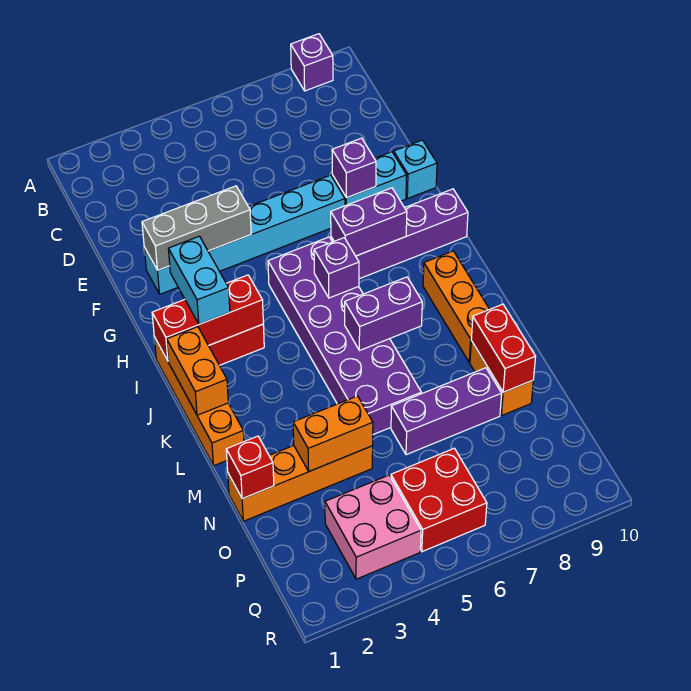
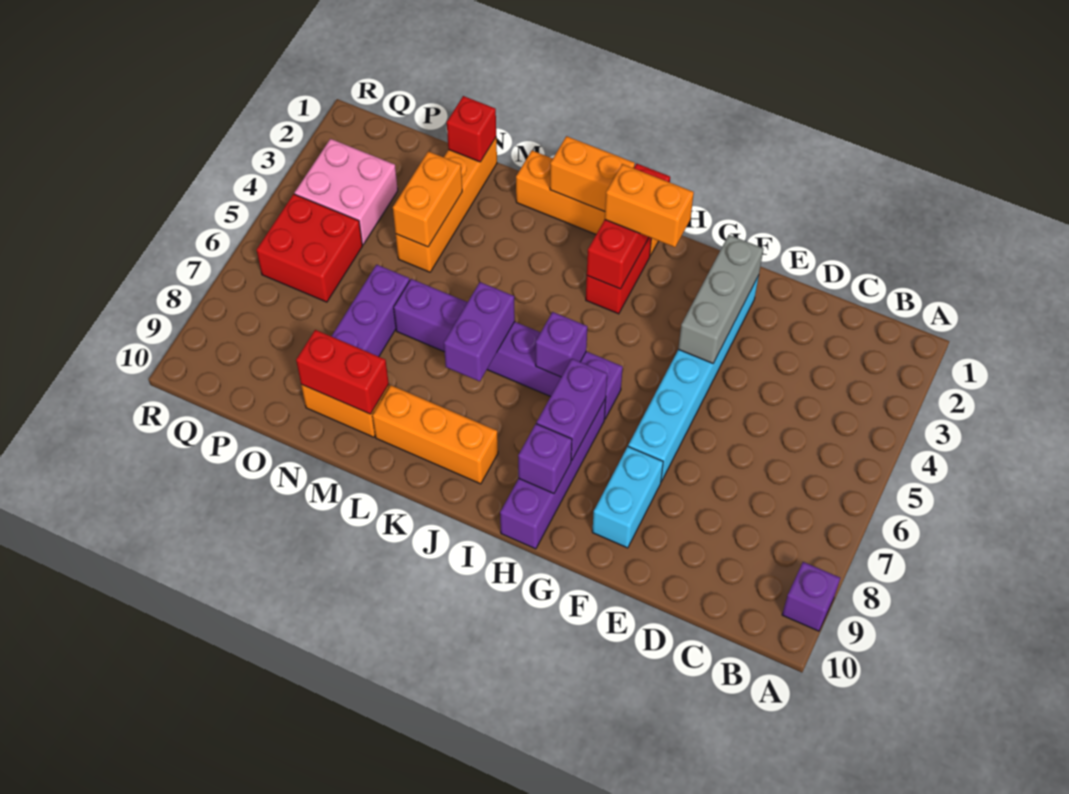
purple 1x1 brick [332,138,376,198] -> purple 1x1 brick moved to [518,424,572,493]
cyan 1x1 brick [394,140,437,198] -> none
cyan 1x2 brick [168,236,230,324] -> orange 1x2 brick [605,164,694,247]
purple 2x6 brick [268,237,421,434] -> purple 1x6 brick [394,279,623,419]

